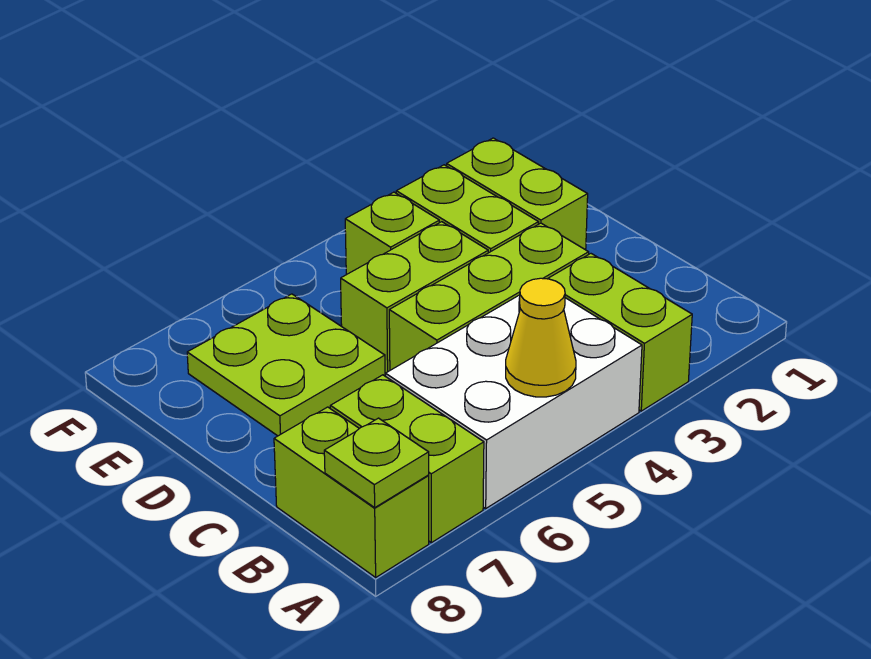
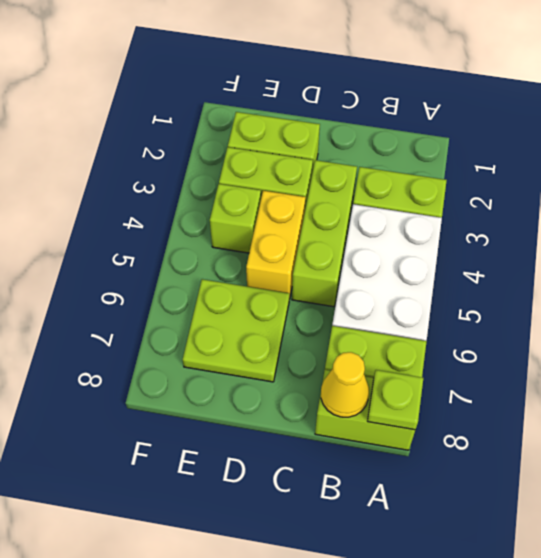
yellow 1x1 cone [506,278,576,397] -> yellow 1x1 cone moved to [321,352,369,417]
lime 1x2 brick [341,222,488,373] -> yellow 1x2 brick [246,191,306,299]

